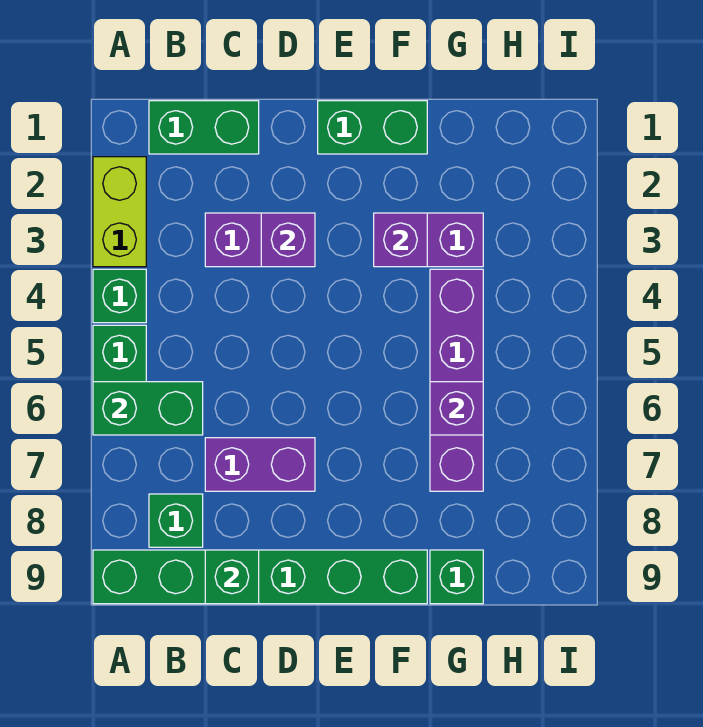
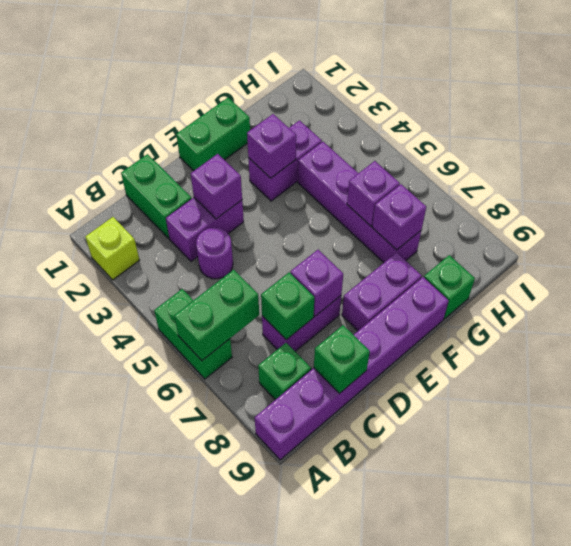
lime 1x2 brick [93,157,146,267] -> lime 1x1 brick [85,217,139,280]
green 1x1 brick [93,269,146,323] -> green 1x1 brick moved to [261,272,314,340]
green 1x6 brick [93,550,427,604] -> purple 1x6 brick [255,277,449,460]
green 1x2 brick [149,101,259,154] -> green 1x2 brick turned to [121,154,192,238]
none -> purple 1x1 round brick [196,228,233,279]
none -> purple 1x1 brick [291,250,343,316]
none -> purple 1x2 brick [342,253,422,331]
none -> purple 1x1 brick [372,184,426,250]

